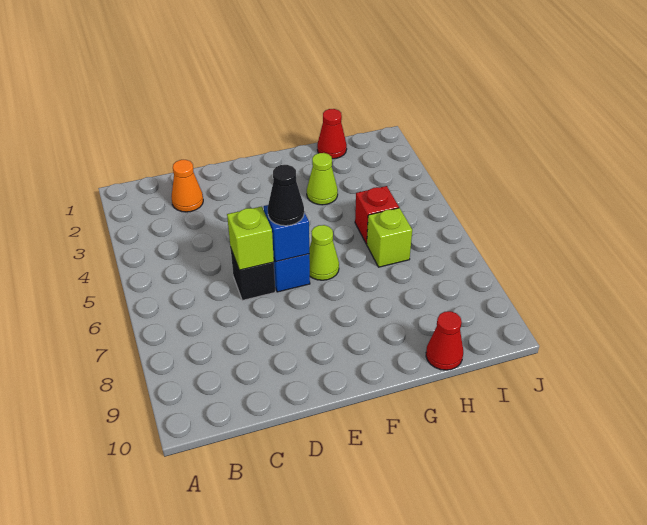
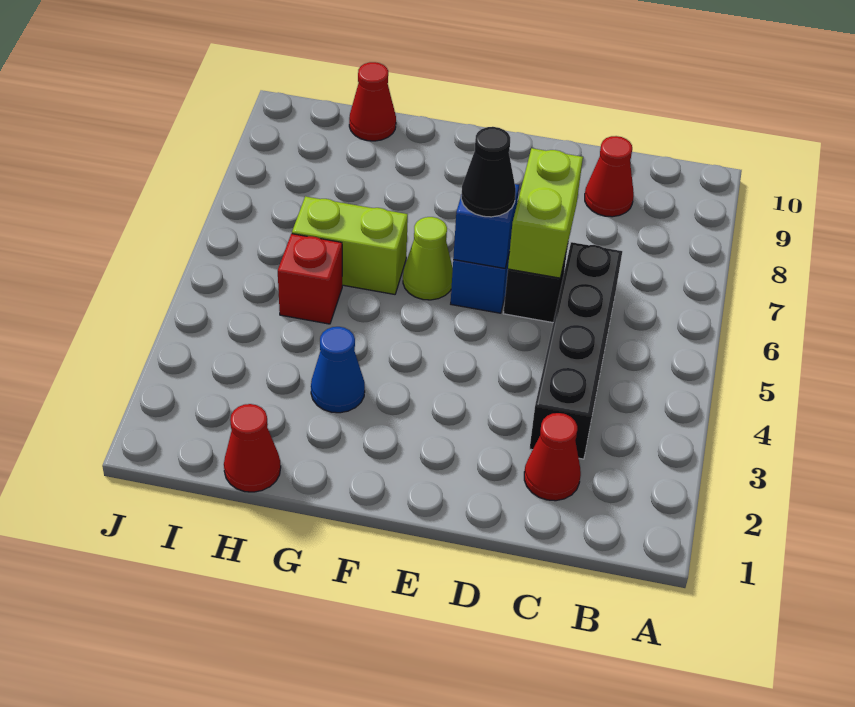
orange 1x1 cone [171,160,203,212] -> red 1x1 cone [524,413,581,501]
none -> black 1x4 brick [530,242,622,459]
none -> red 1x1 cone [585,136,634,217]
lime 1x1 brick [227,206,274,270] -> lime 1x2 brick [508,148,583,278]
lime 1x1 cone [307,153,338,205] -> blue 1x1 cone [311,327,365,413]
lime 1x1 brick [367,208,412,267] -> lime 1x2 brick [292,196,408,294]

